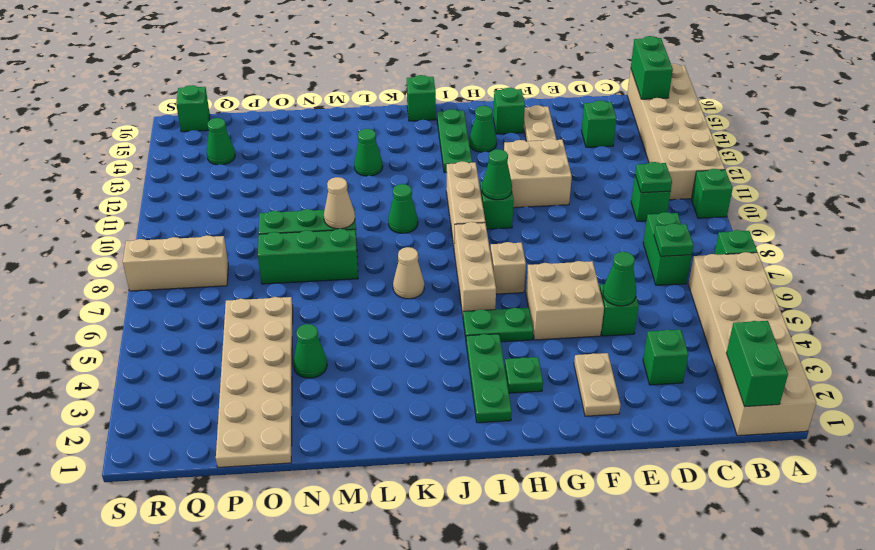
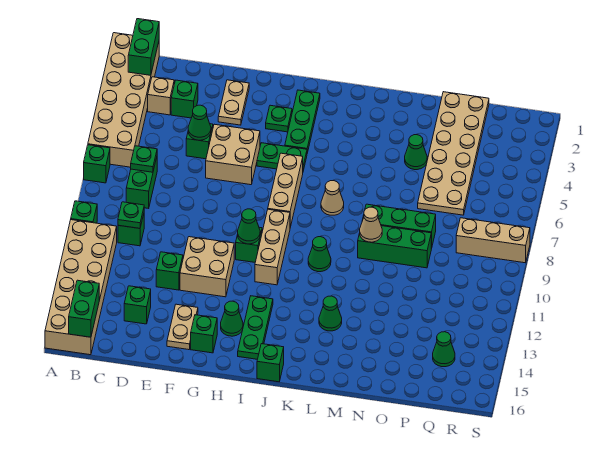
tan 1x1 brick [490,242,526,294] -> tan 1x1 brick moved to [148,77,174,115]
green 1x1 brick [176,85,210,132] -> green 1x1 brick moved to [156,252,183,290]

